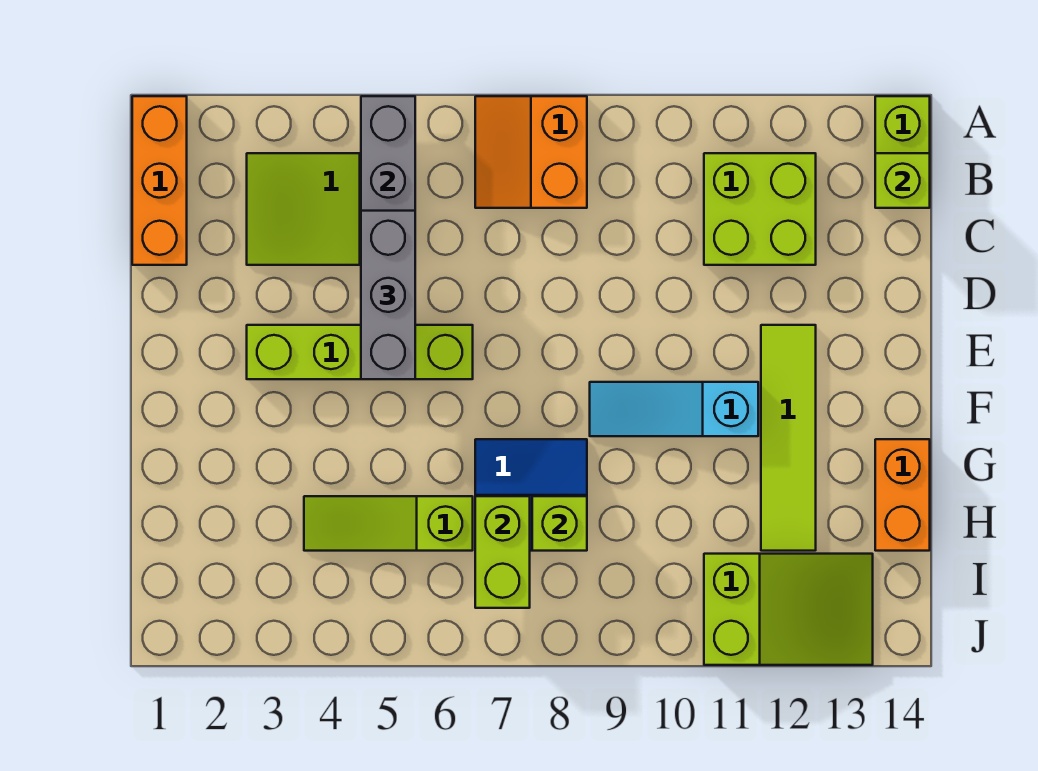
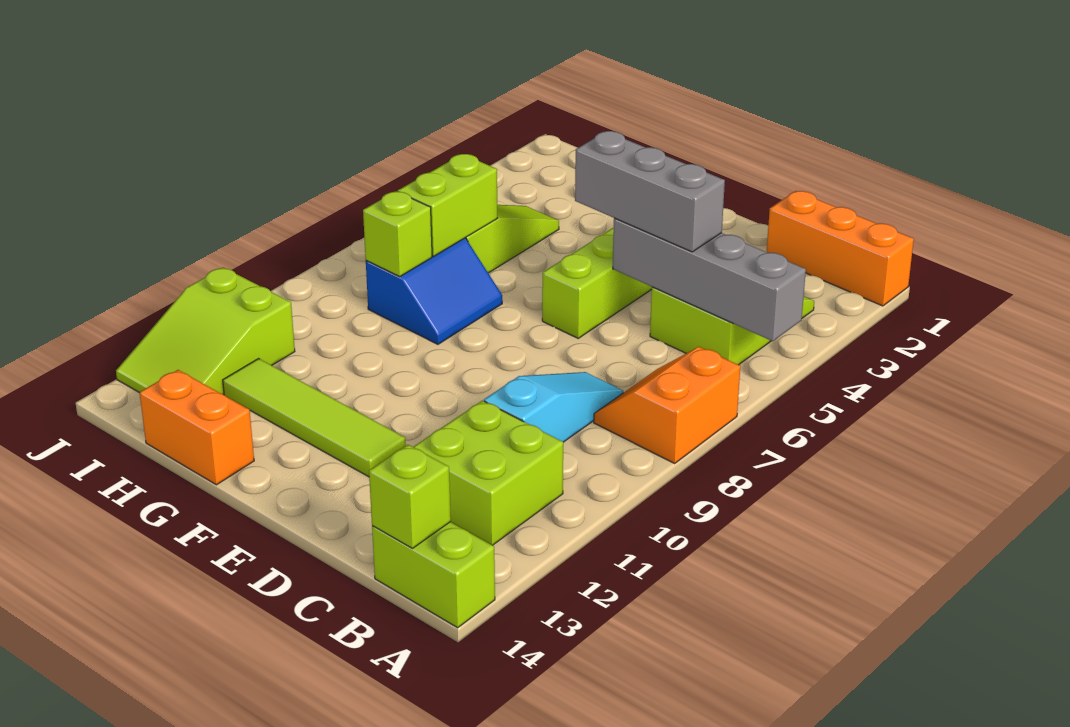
orange 2x2 slope [475,96,587,208] -> orange 2x2 slope turned to [594,347,740,463]
cyan 1x3 slope [590,382,758,436] -> cyan 1x3 slope moved to [484,372,623,442]
lime 1x2 brick [475,496,530,608] -> lime 1x2 brick turned to [398,154,497,256]

